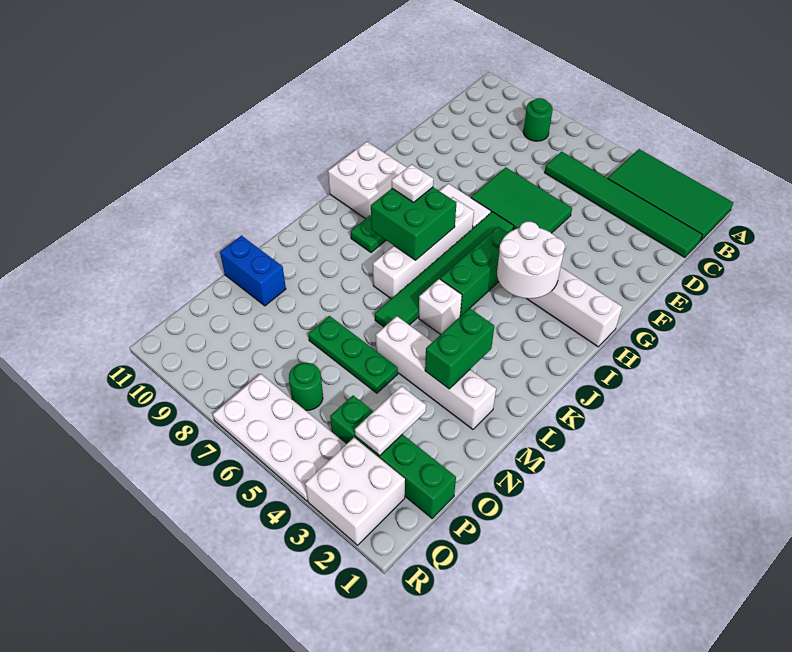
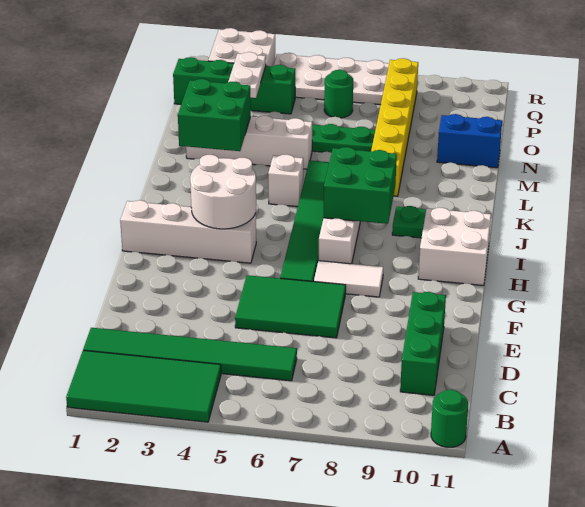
green 1x1 round brick [523,98,553,141] -> green 1x1 round brick moved to [431,390,468,447]
green 1x3 brick [440,227,508,316] -> green 1x3 brick moved to [400,292,446,395]
white 1x1 plate [392,164,433,202] -> none
green 1x2 brick [425,308,494,389] -> green 2x2 brick [178,79,251,151]
none -> yellow 1x6 brick [371,58,418,196]

